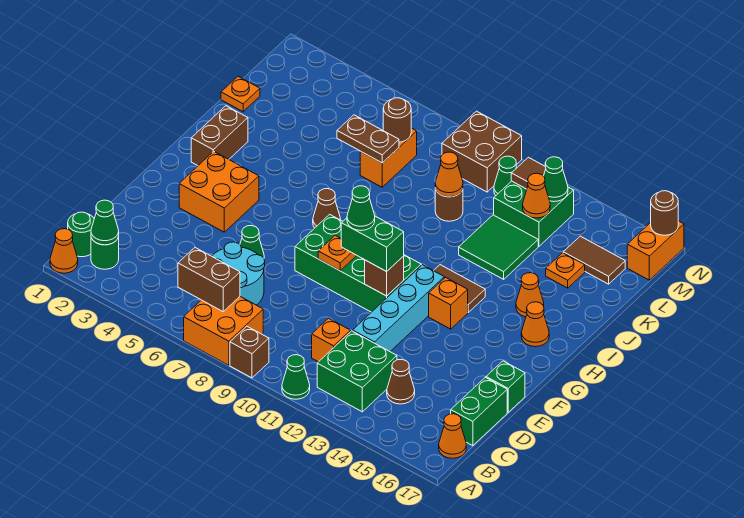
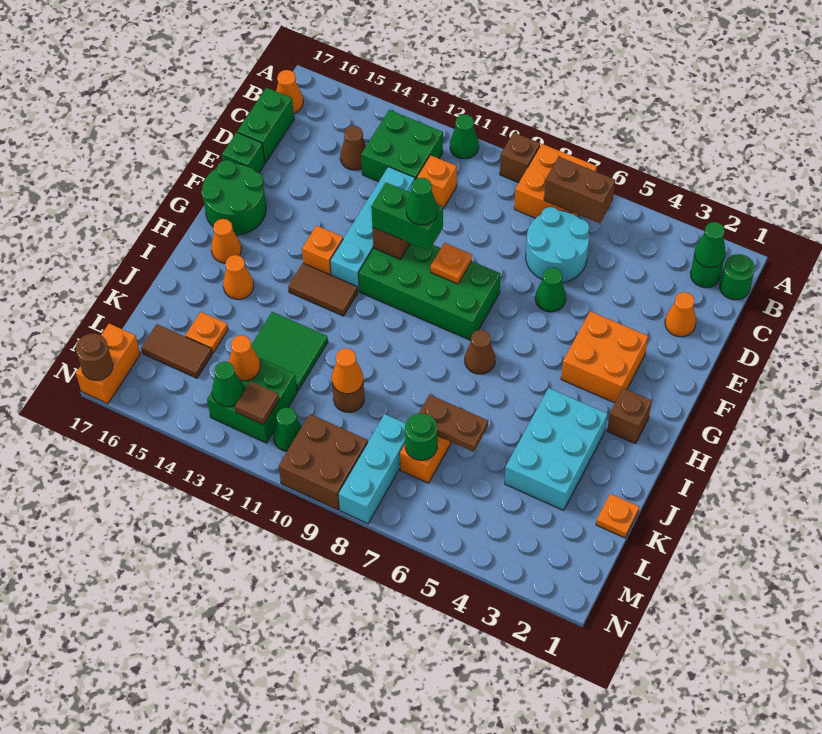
orange 1x1 cone [50,229,78,273] -> orange 1x1 cone moved to [665,292,696,337]
none -> green 2x2 round brick [201,160,266,235]
brown 1x2 brick [191,106,248,165] -> brown 1x1 brick [607,388,652,444]
none -> cyan 2x3 brick [505,388,607,511]
brown 1x1 round brick [383,98,411,142] -> green 1x1 round brick [405,413,437,460]
none -> cyan 1x3 brick [338,414,406,524]

